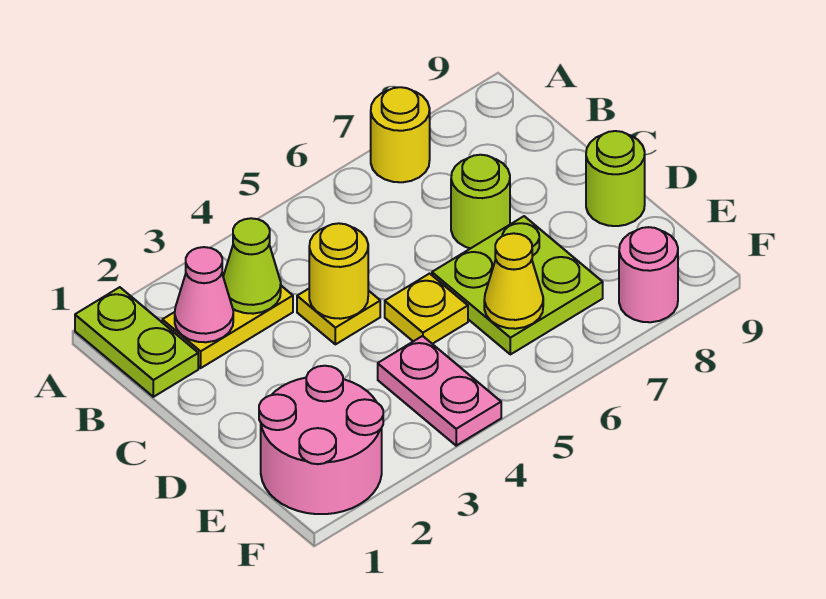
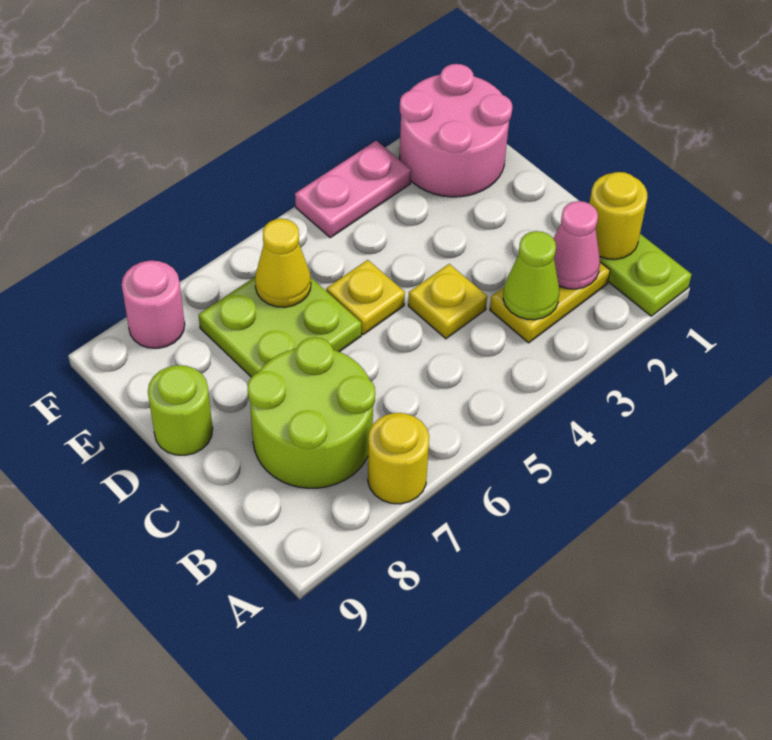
yellow 1x1 round brick [309,223,368,319] -> yellow 1x1 round brick moved to [589,172,647,259]
lime 1x1 round brick [451,155,510,248] -> lime 2x2 round brick [248,337,375,488]
pink 1x2 plate [378,336,501,446] -> pink 1x2 plate turned to [295,141,411,238]

